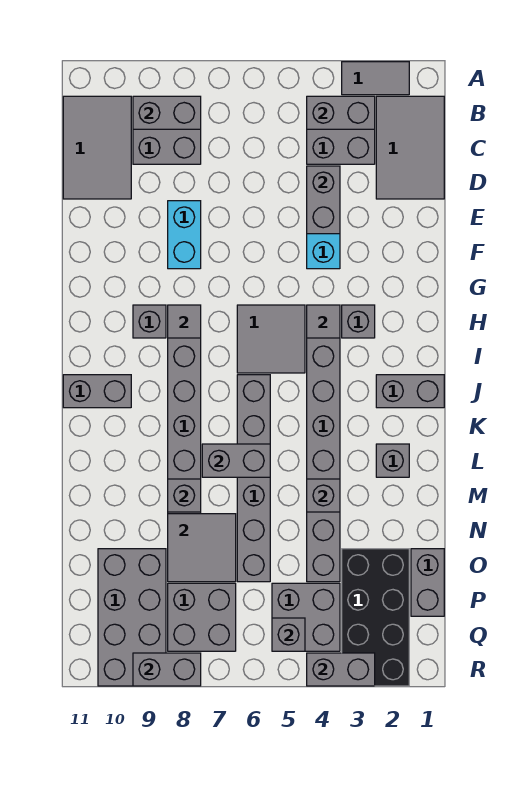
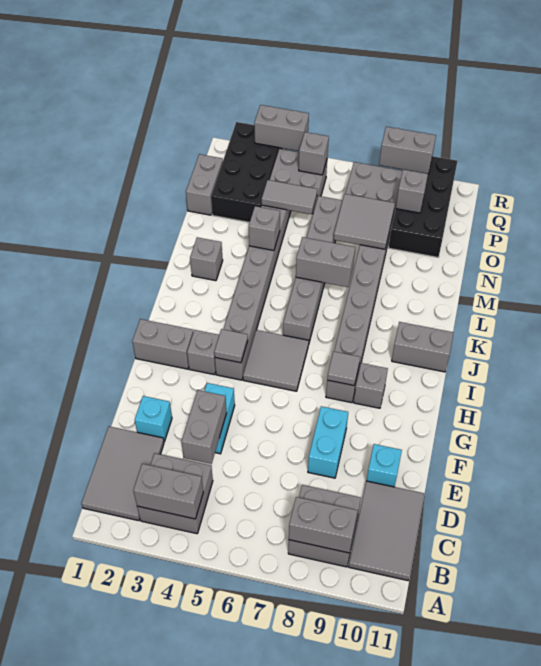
grey 1x2 tile [342,62,409,95] -> grey 1x2 tile moved to [262,180,317,214]
none -> cyan 1x1 brick [135,396,172,442]
none -> cyan 1x1 brick [367,444,402,487]
grey 1x2 brick [376,375,444,408] -> grey 1x2 brick moved to [132,319,193,369]
grey 1x1 brick [168,479,201,512] -> grey 1x1 brick moved to [396,170,428,213]
grey 2x4 brick [98,549,166,686] -> black 2x4 brick [388,156,457,257]

